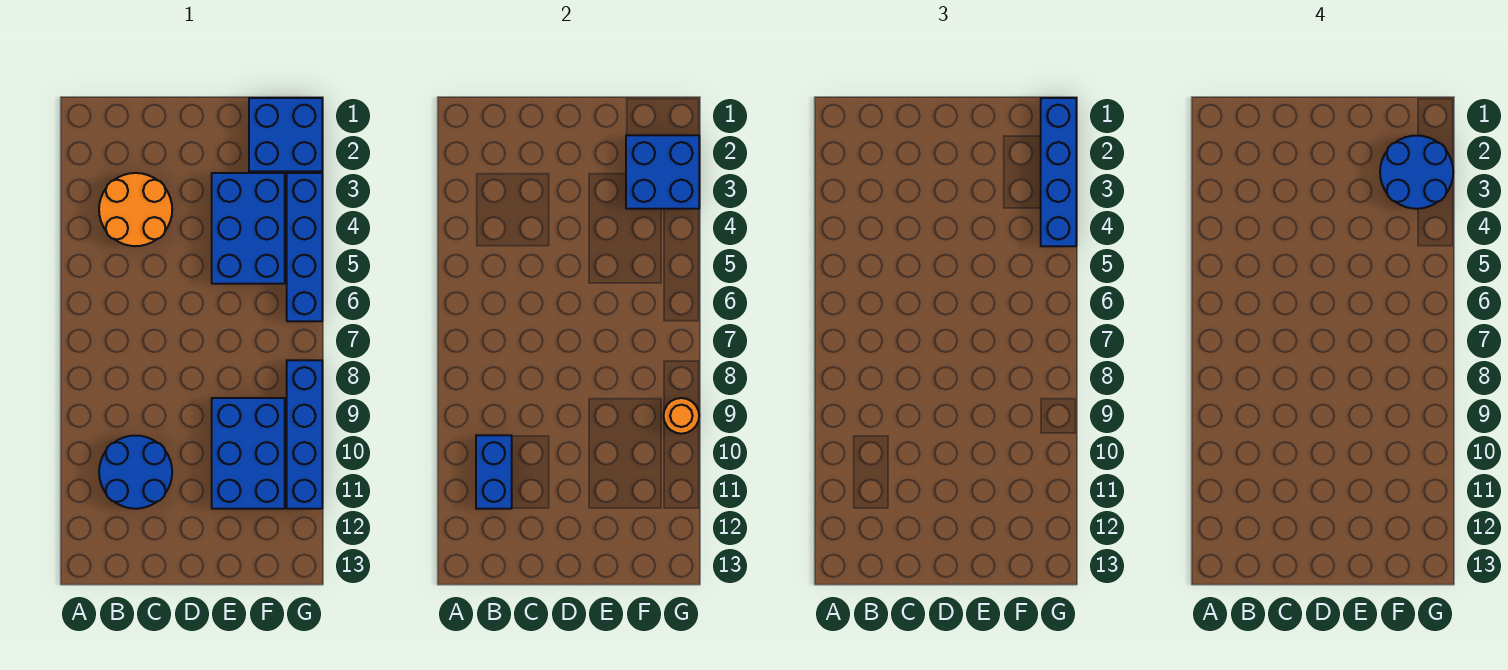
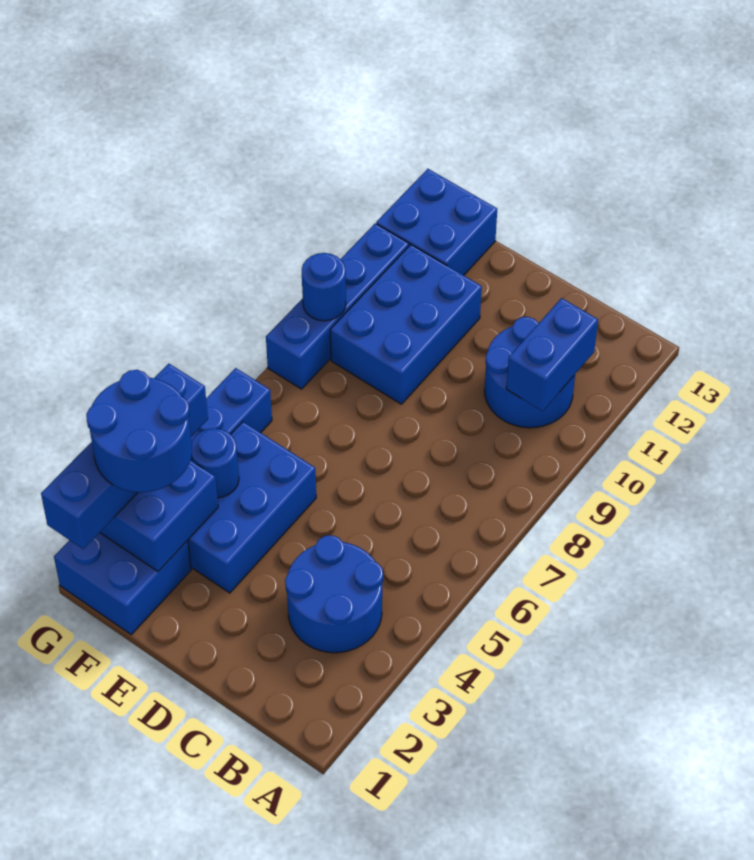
orange 2x2 round brick [99,173,172,246] -> blue 2x2 round brick [285,535,383,653]
none -> blue 1x1 round brick [191,428,239,498]
none -> blue 2x2 brick [376,169,497,275]
orange 1x1 round brick [664,398,699,434] -> blue 1x1 round brick [302,253,346,321]

